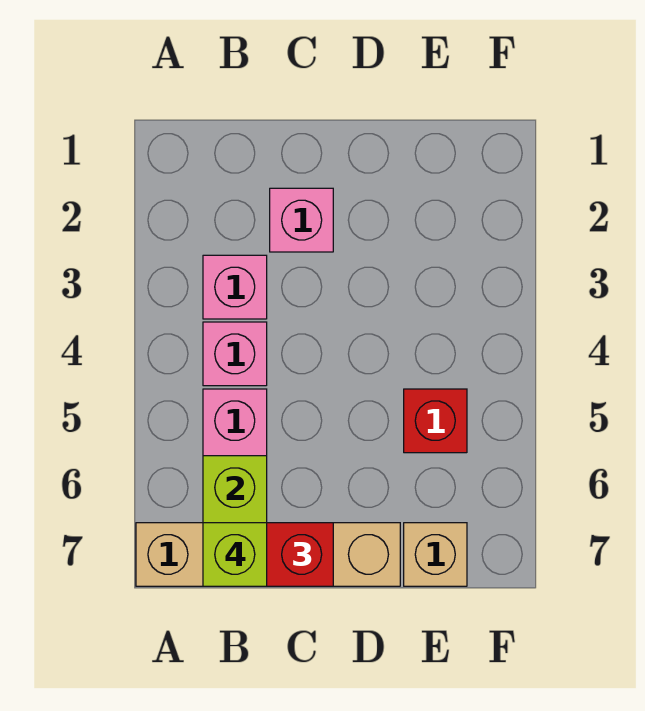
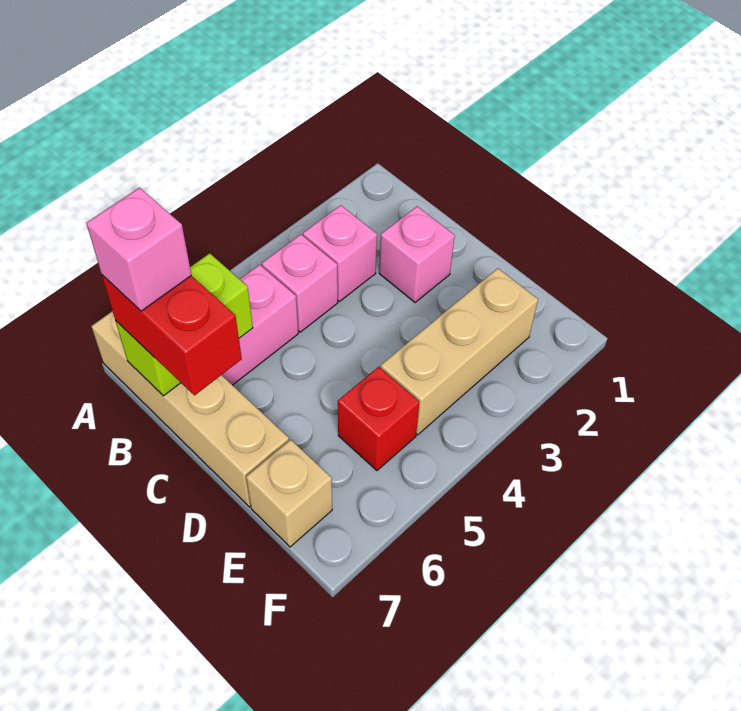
lime 1x1 brick [203,523,267,586] -> pink 1x1 brick [86,188,191,311]
none -> tan 1x3 brick [381,268,538,435]

